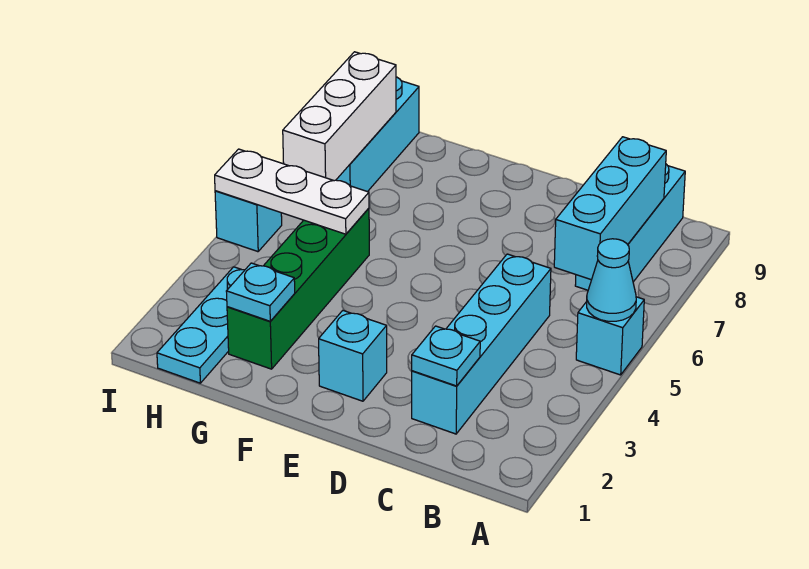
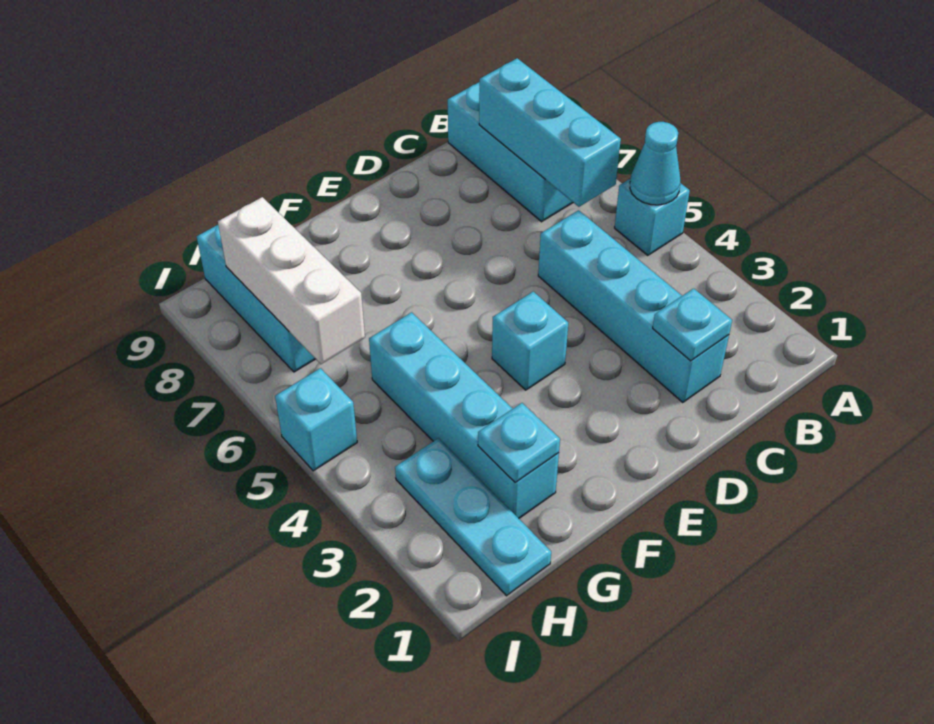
cyan 1x1 brick [319,311,387,401] -> cyan 1x1 brick moved to [492,292,568,390]
green 1x4 brick [227,208,369,369] -> cyan 1x4 brick [369,312,559,518]
white 1x3 plate [215,149,369,234] -> none

